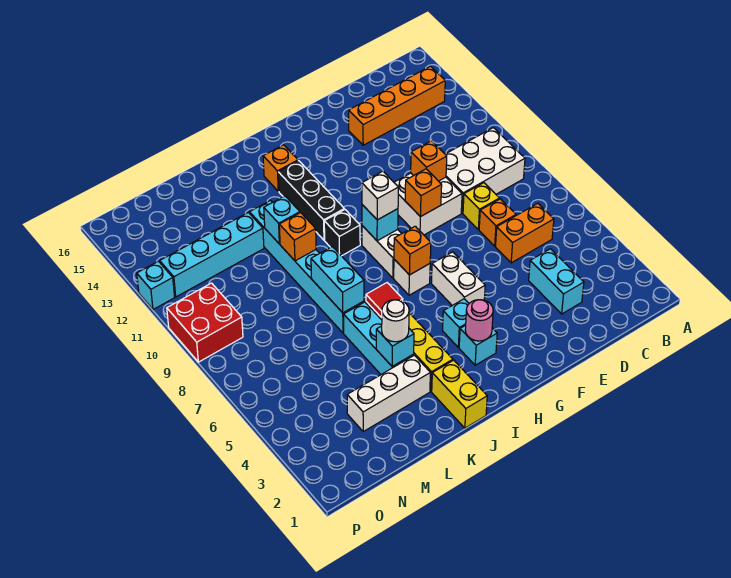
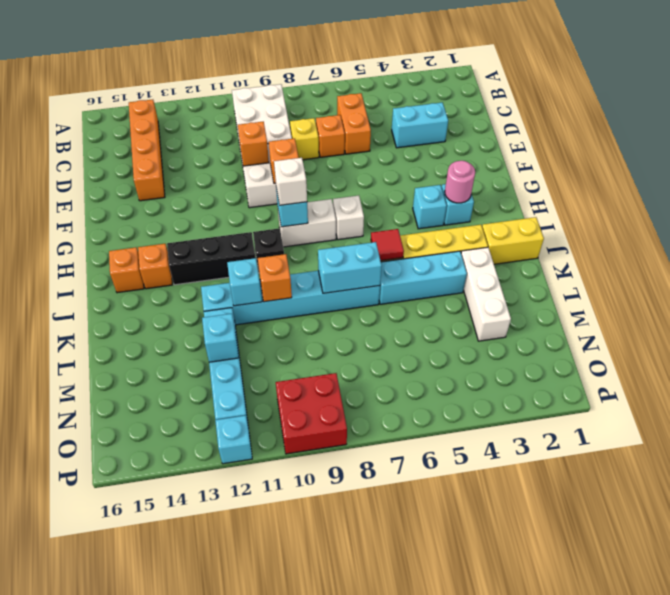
white 1x2 brick [431,252,485,305] -> none
orange 1x1 brick [394,226,431,275] -> orange 1x1 brick moved to [109,247,144,293]
cyan 1x1 brick [376,326,414,366] -> cyan 1x1 brick moved to [202,314,239,362]
white 1x1 round brick [382,300,409,342] -> none

